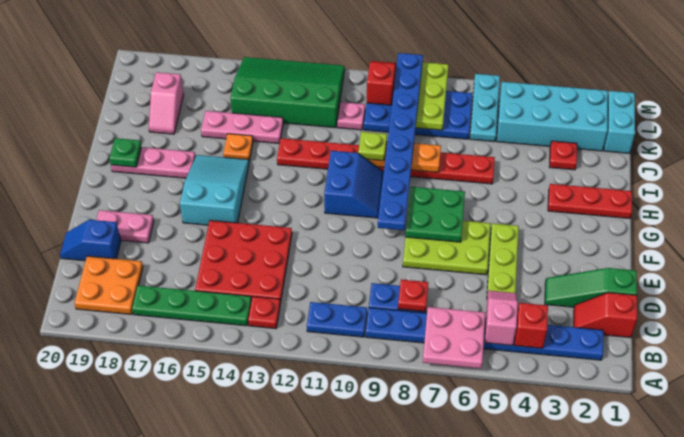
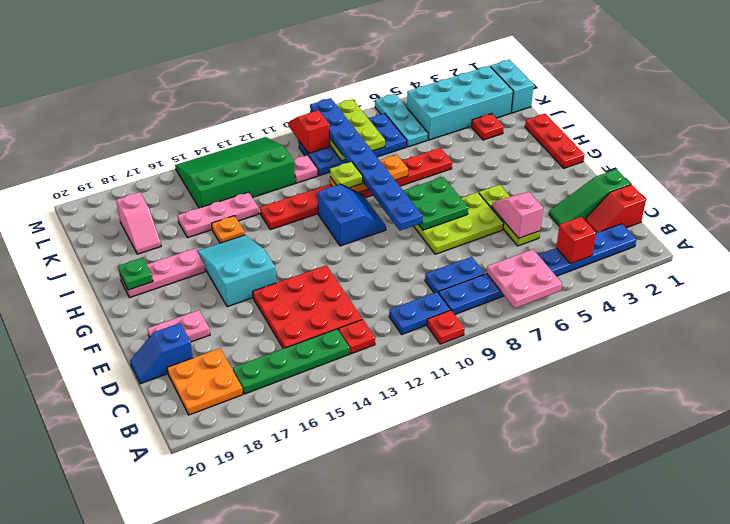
pink 1x2 slope [485,290,518,346] -> pink 1x2 slope moved to [492,192,543,239]
red 1x1 plate [398,280,429,312] -> red 1x1 plate moved to [427,310,464,344]
red 1x3 plate [548,184,632,219] -> red 1x3 plate turned to [525,114,584,168]

